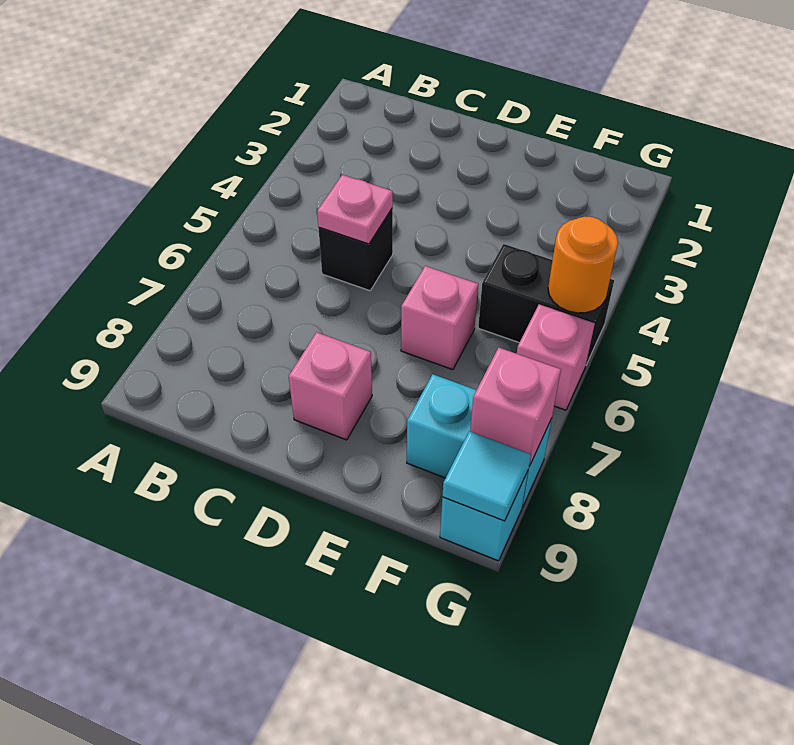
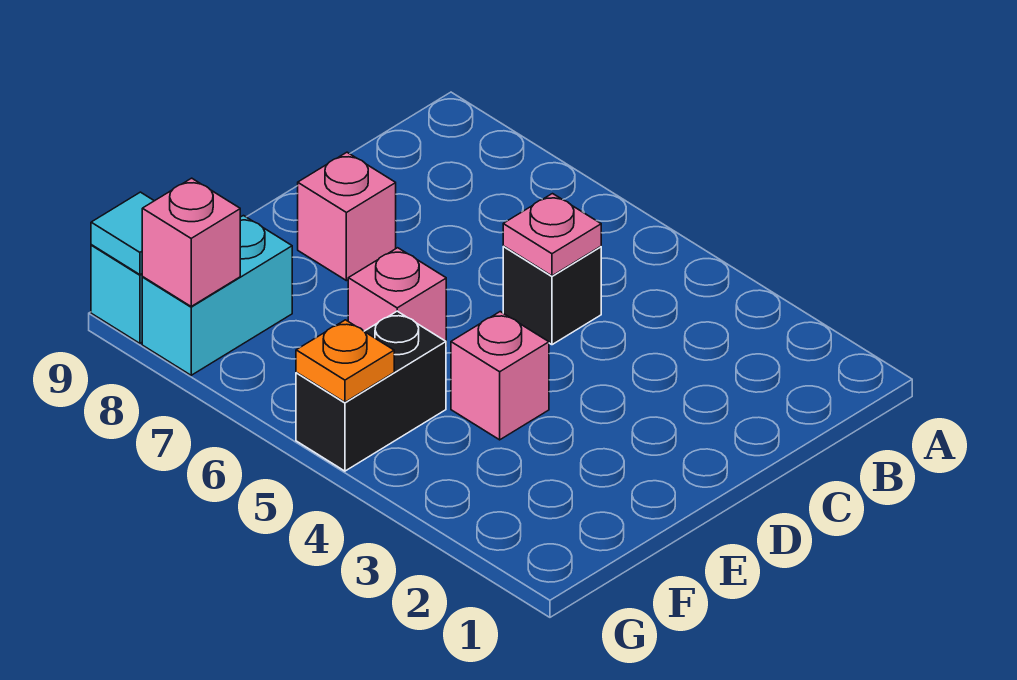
orange 1x1 round brick [548,217,618,313] -> orange 1x1 plate [296,320,394,402]
pink 1x1 brick [517,304,595,410] -> pink 1x1 brick moved to [451,312,549,440]

